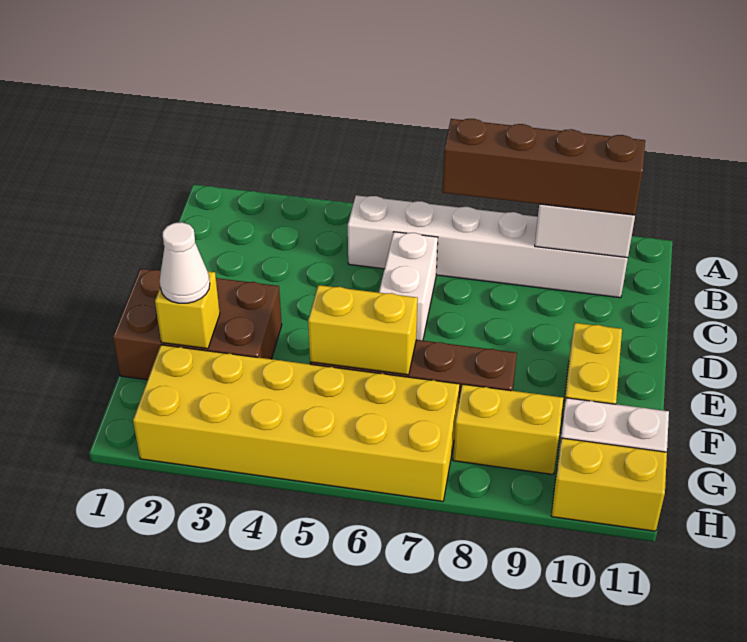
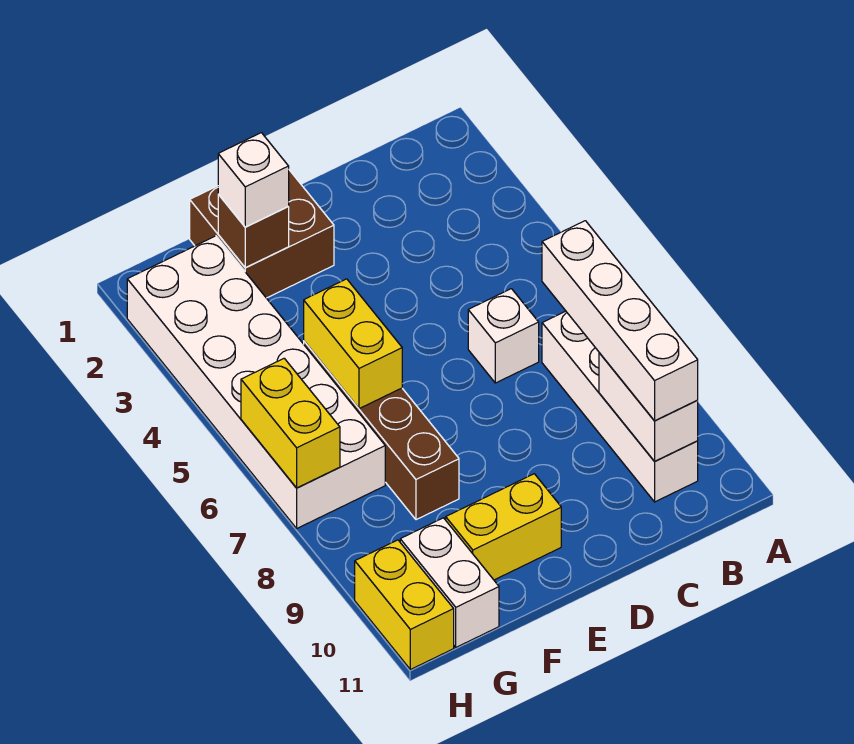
white 1x6 brick [348,195,628,298] -> white 1x4 brick [542,311,698,502]
brown 1x4 brick [442,119,645,215] -> white 1x4 brick [542,221,698,421]
white 1x2 brick [379,232,438,340] -> white 1x1 brick [468,289,539,383]
brown 2x3 brick [113,269,282,380] -> brown 2x2 brick [190,170,334,298]
yellow 1x1 brick [155,271,220,349] -> brown 1x1 brick [218,194,289,268]
white 1x1 cone [160,222,210,303] -> white 1x1 brick [218,133,289,227]
yellow 2x6 brick [133,345,460,501] -> white 2x6 brick [127,236,385,528]
yellow 1x2 brick [453,384,563,474] -> yellow 1x2 brick moved to [241,358,340,488]

